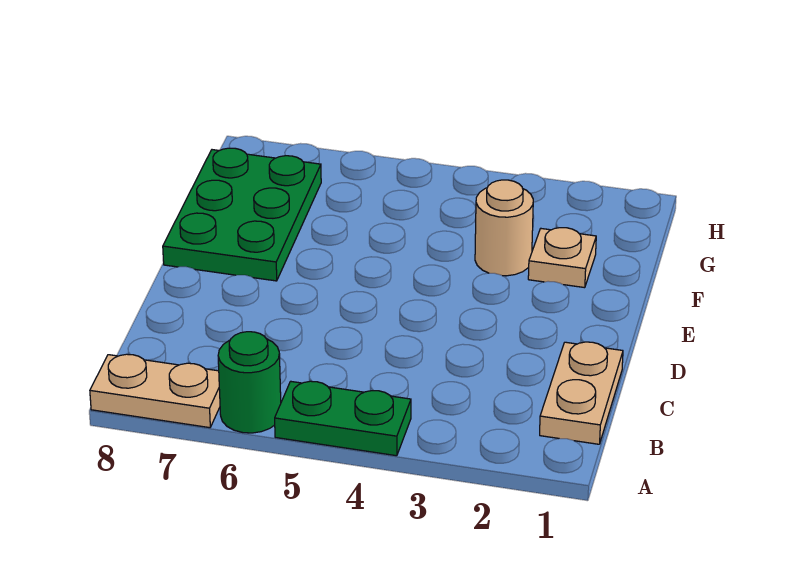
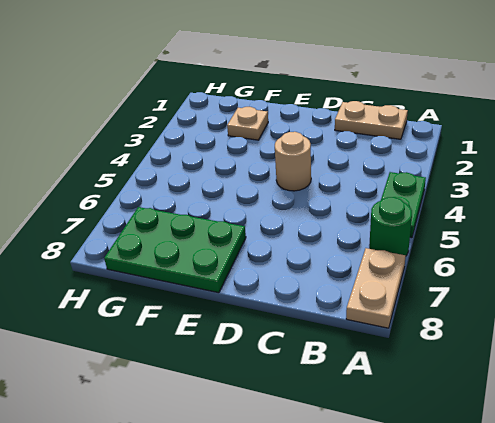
tan 1x1 round brick [475,180,533,276] -> tan 1x1 round brick moved to [275,132,311,191]

